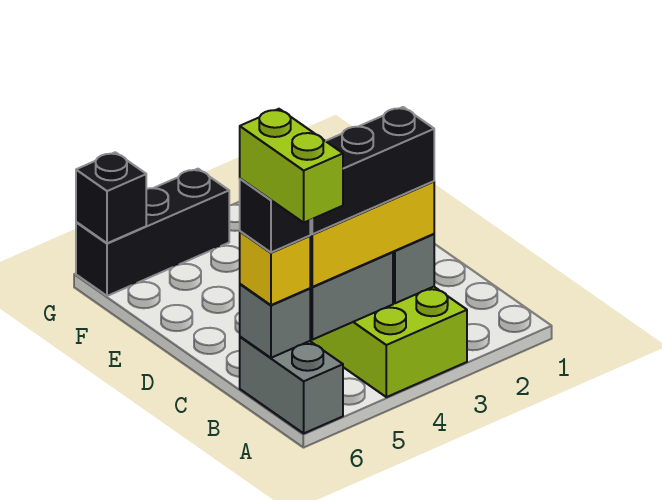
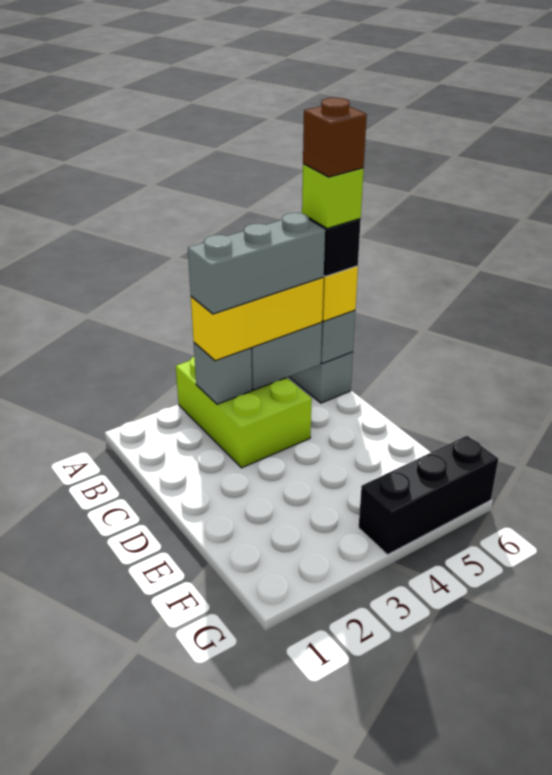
lime 1x2 brick [240,109,343,222] -> lime 1x1 brick [302,164,364,228]
black 1x3 brick [310,107,434,234] -> grey 1x3 brick [188,213,325,314]
none -> brown 1x1 brick [303,98,367,177]
black 1x1 brick [76,152,146,243] -> none

